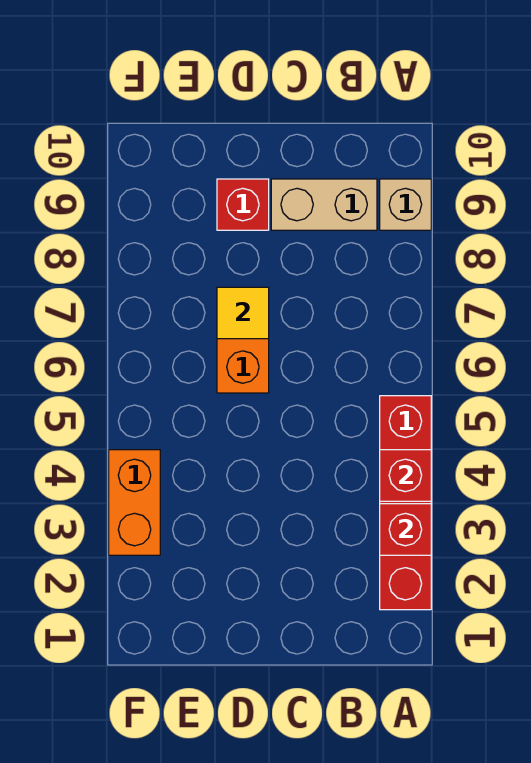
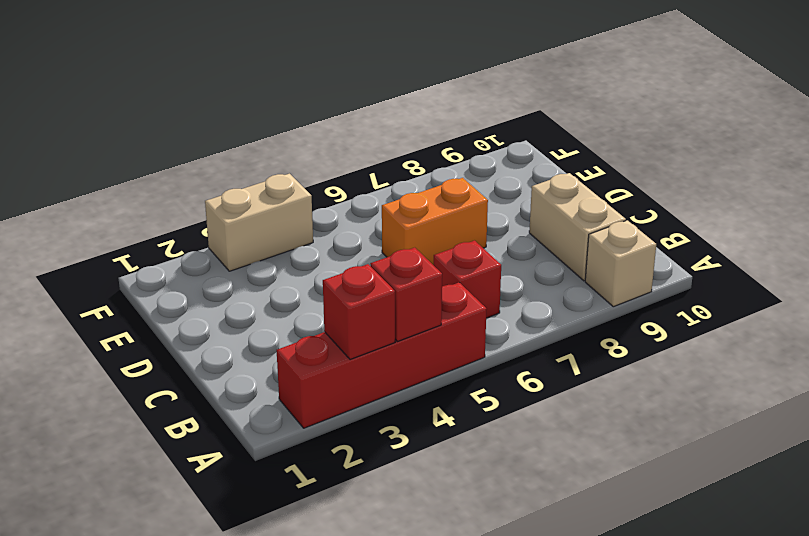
yellow 1x1 tile [217,287,269,339] -> none
red 1x1 brick [217,179,269,230] -> red 1x1 brick moved to [434,241,501,318]
orange 1x2 brick [109,450,160,555] -> tan 1x2 brick [205,174,313,271]

